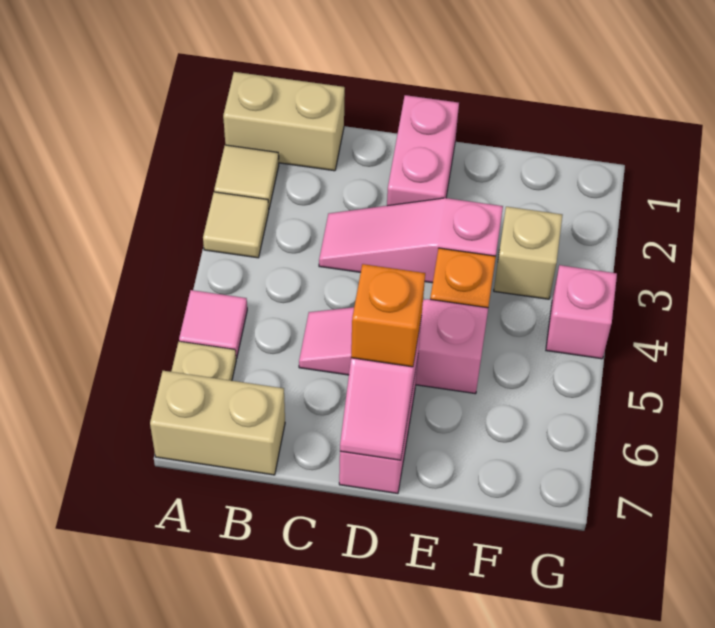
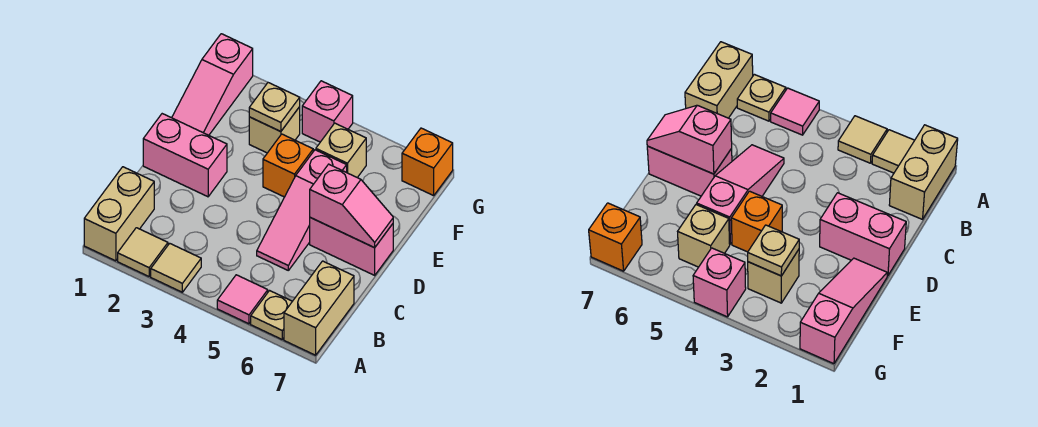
pink 1x3 slope [319,198,503,283] -> pink 1x3 slope moved to [172,34,253,135]
orange 1x1 brick [351,264,425,367] -> orange 1x1 brick moved to [402,128,453,196]
none -> tan 1x1 plate [249,83,300,132]
none -> tan 1x1 brick [316,123,366,178]

